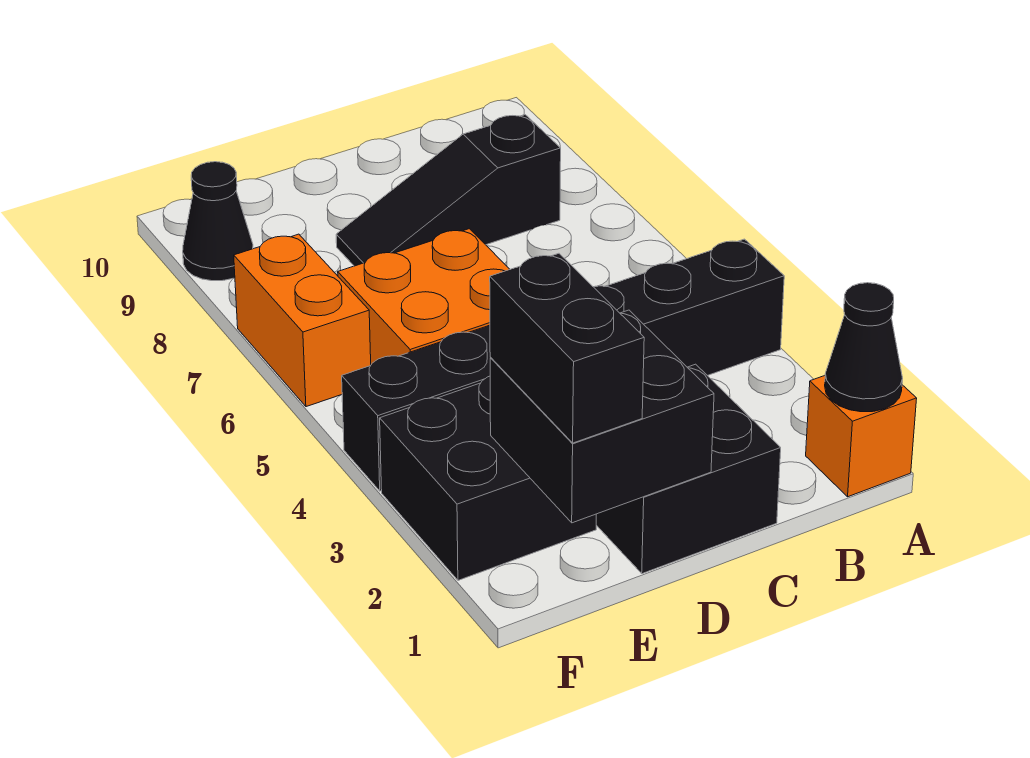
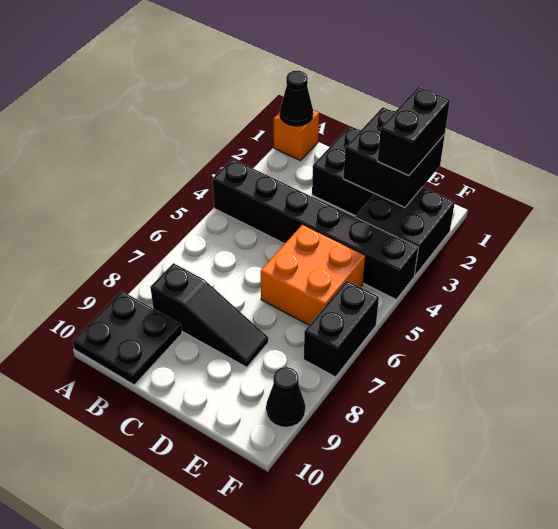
none -> black 2x2 plate [73,291,182,385]
orange 1x2 brick [234,234,371,407] -> black 1x2 brick [304,281,379,377]

